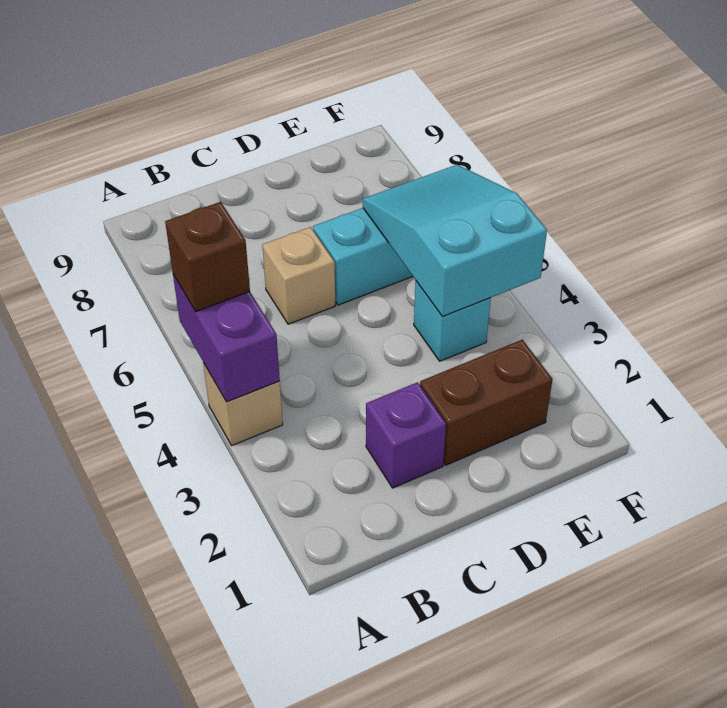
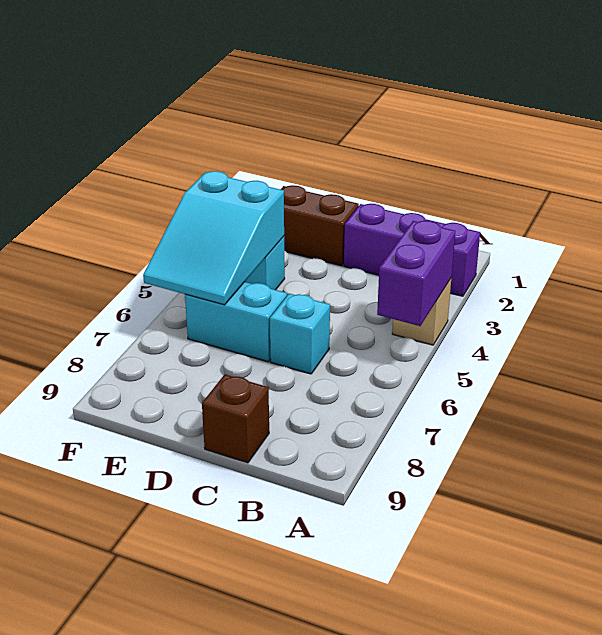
brown 1x1 brick [165,202,250,311] -> brown 1x1 brick moved to [202,374,269,463]
purple 1x1 brick [366,382,446,488] -> purple 1x3 brick [344,204,480,296]
tan 1x1 brick [262,227,335,324] -> cyan 1x1 brick [270,294,330,374]

